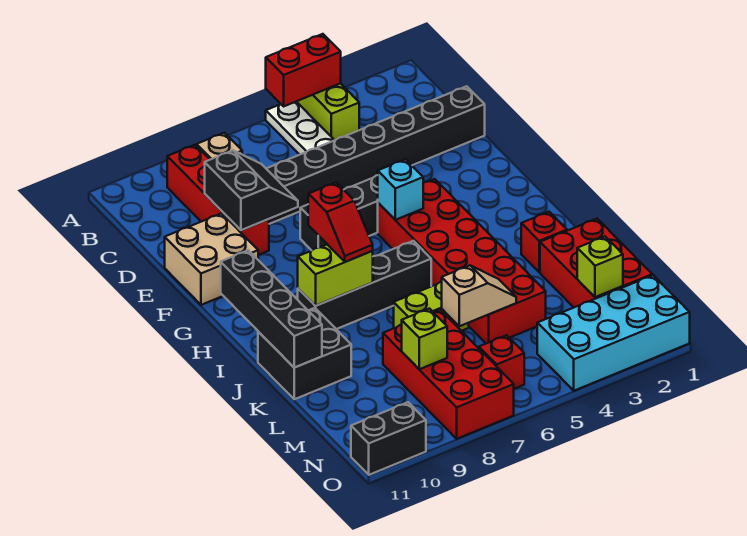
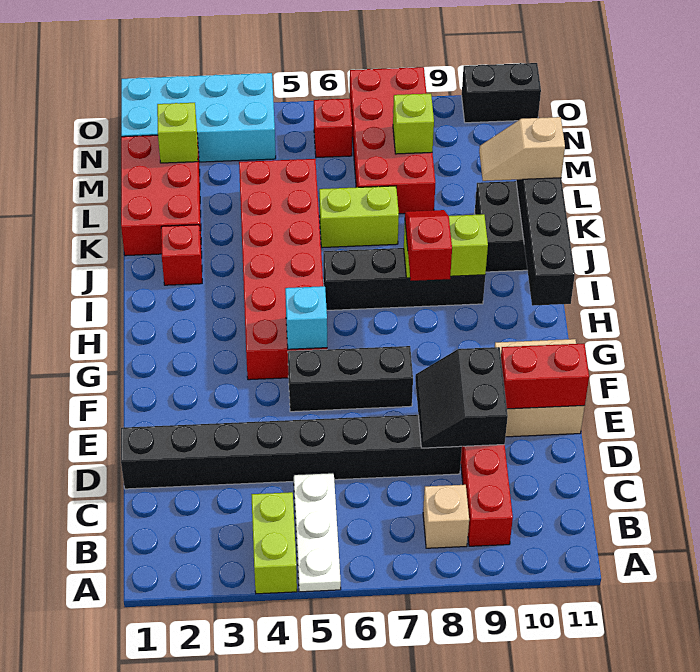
red 1x2 brick [266,34,341,106] -> red 1x2 brick moved to [501,344,589,409]
tan 1x2 slope [442,266,516,326] -> tan 1x2 slope moved to [479,117,565,181]

